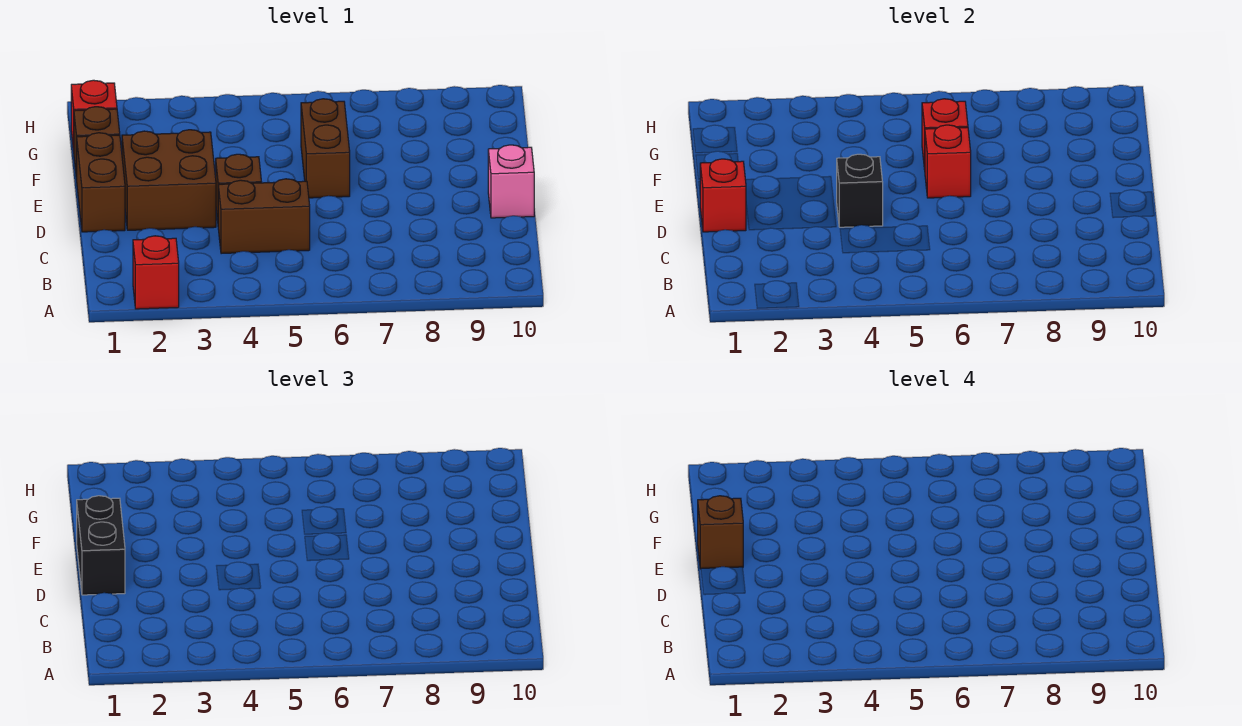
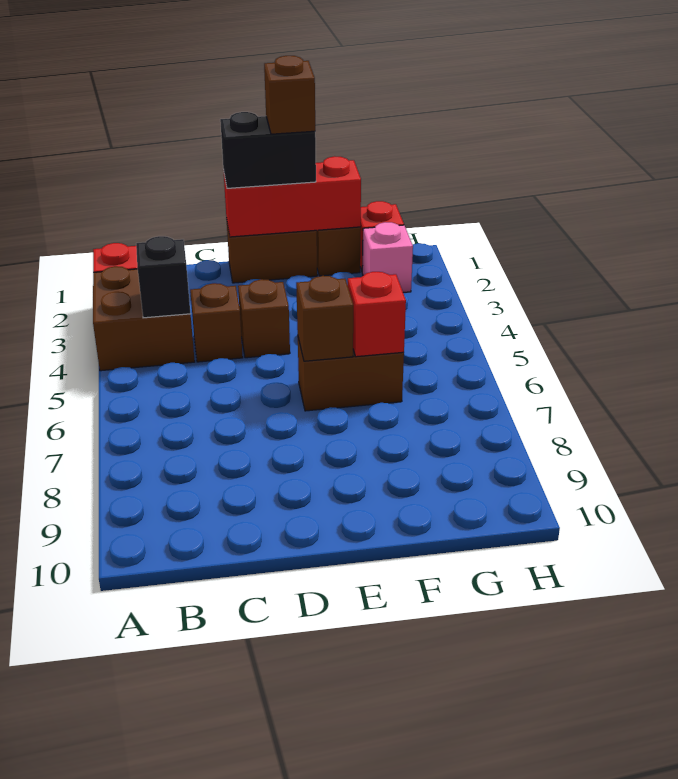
brown 1x2 brick [218,179,310,254] -> brown 1x1 brick [190,283,243,362]
red 1x1 brick [700,159,746,232] -> red 1x3 brick [224,156,361,237]
brown 2x2 brick [122,130,216,230] -> brown 2x2 brick moved to [93,266,195,371]
black 1x1 brick [837,154,883,227] -> black 1x1 brick moved to [136,236,191,318]
pink 1x1 brick [488,145,534,218] -> pink 1x1 brick moved to [362,222,413,292]
red 1x1 brick [925,125,971,198] -> brown 1x1 brick [296,276,353,361]

